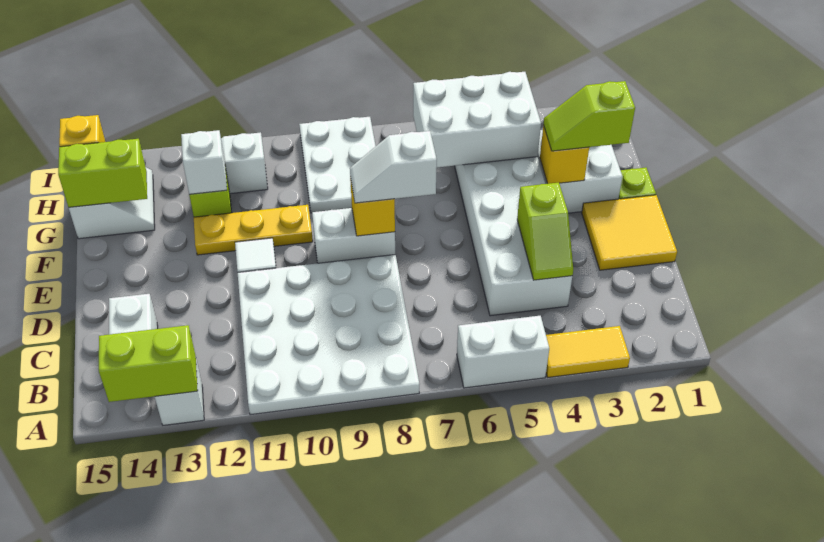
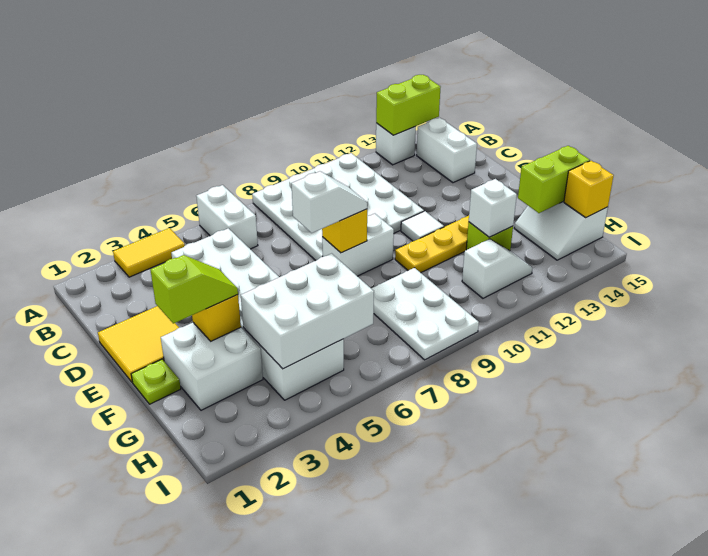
white 1x2 brick [457,316,549,388] -> white 1x2 brick turned to [196,185,258,249]
lime 1x2 slope [517,183,573,280] -> none

